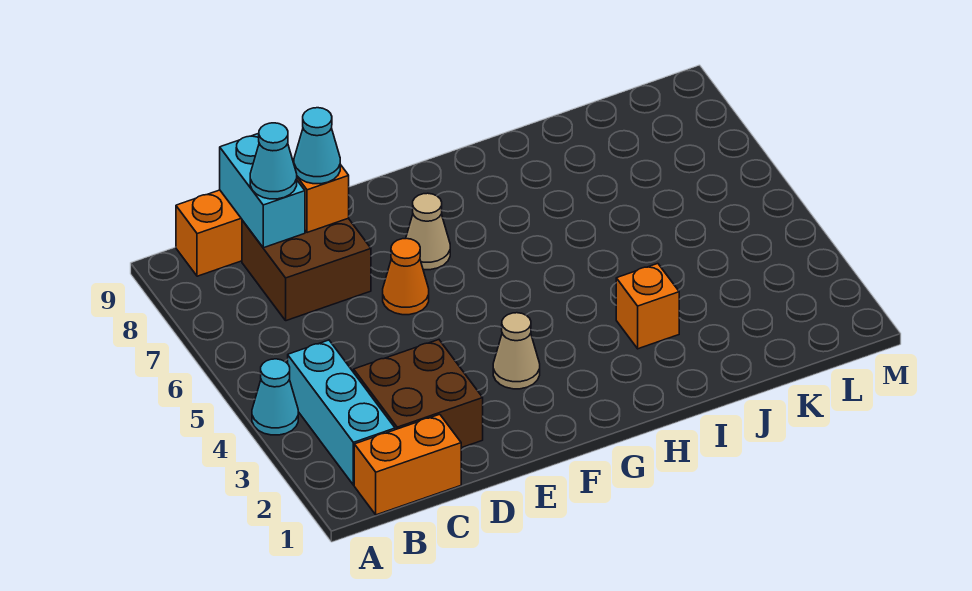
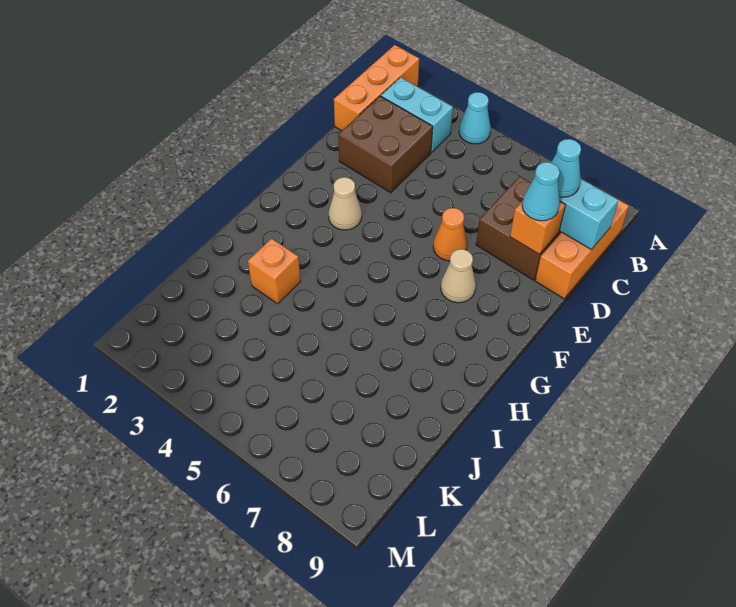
orange 1x2 brick [354,414,461,515] -> orange 1x3 brick [334,45,419,131]
cyan 1x3 brick [288,340,395,485] -> cyan 1x2 brick [381,77,453,152]

